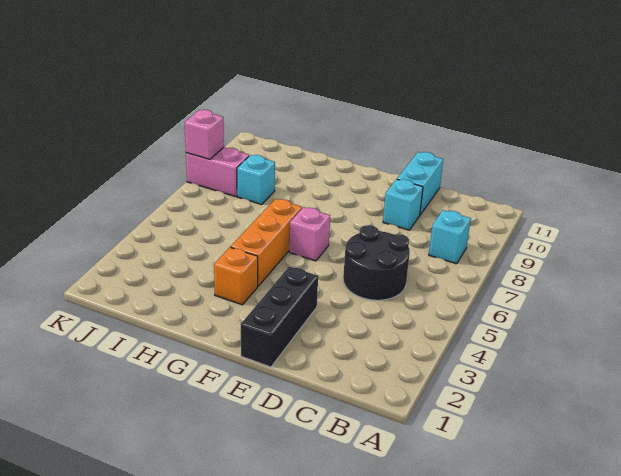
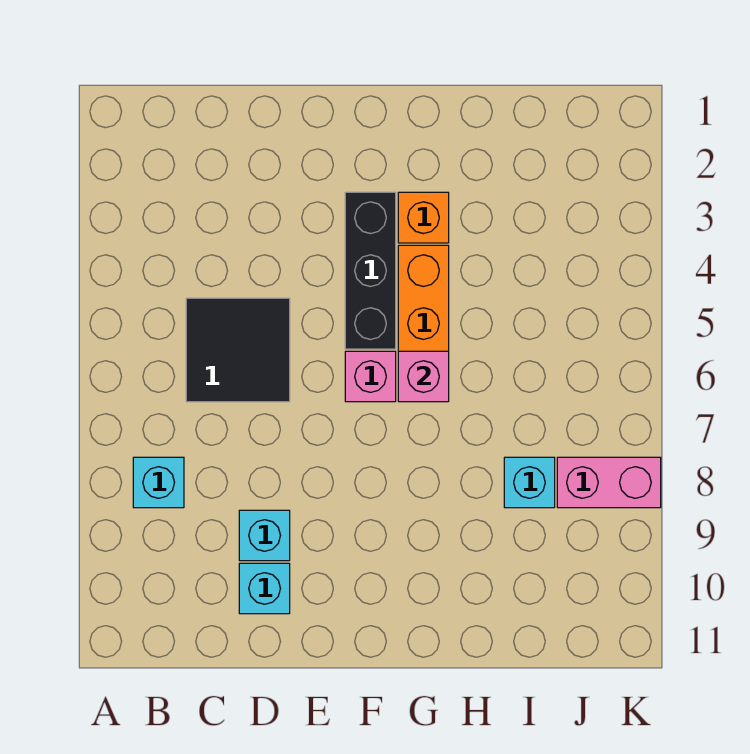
black 2x2 round brick [343,225,410,300] -> black 2x2 tile [186,298,290,402]
cyan 1x2 brick [397,152,443,215] -> cyan 1x1 brick [239,563,290,614]
black 1x3 brick [241,266,318,367] -> black 1x3 brick moved to [345,192,396,349]
pink 1x1 brick [185,110,224,159] -> pink 1x1 brick moved to [398,351,449,402]

